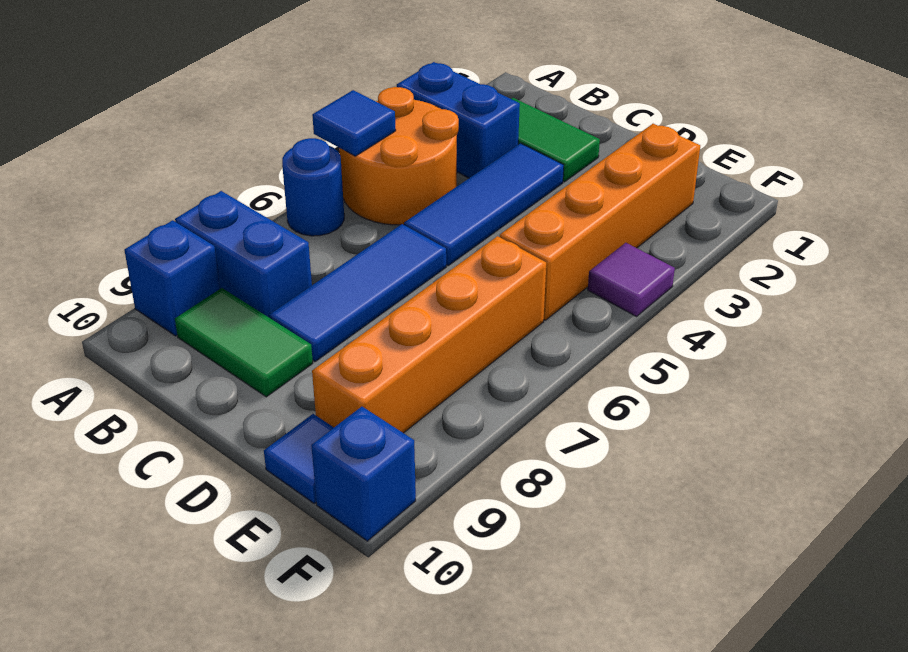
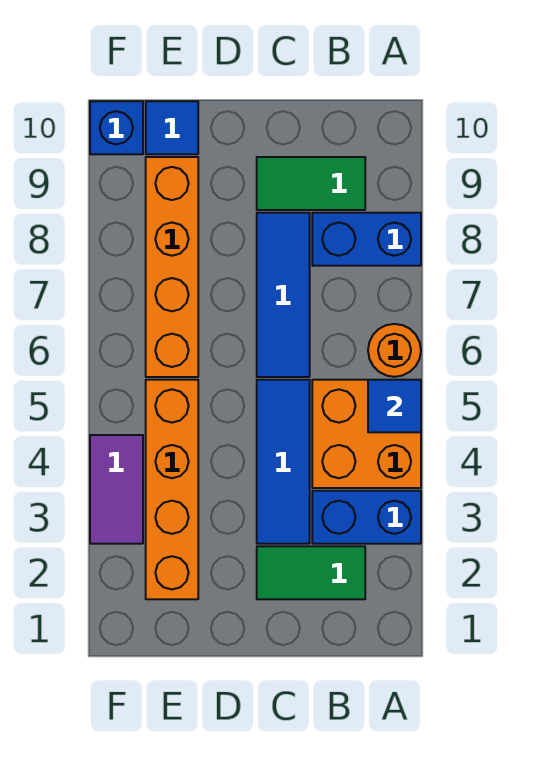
orange 2x2 round brick [339,87,459,225] -> orange 2x2 brick [312,380,421,488]
blue 1x1 round brick [282,138,344,236] -> orange 1x1 round brick [368,324,421,377]
blue 1x1 brick [124,220,220,336] -> none
purple 1x1 tile [588,243,675,316] -> purple 1x2 tile [90,435,143,544]

